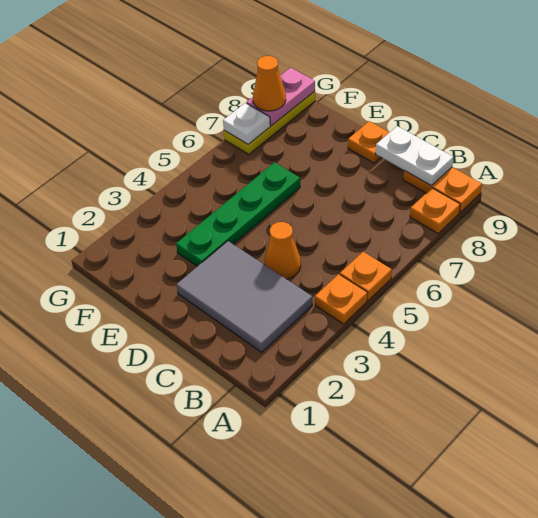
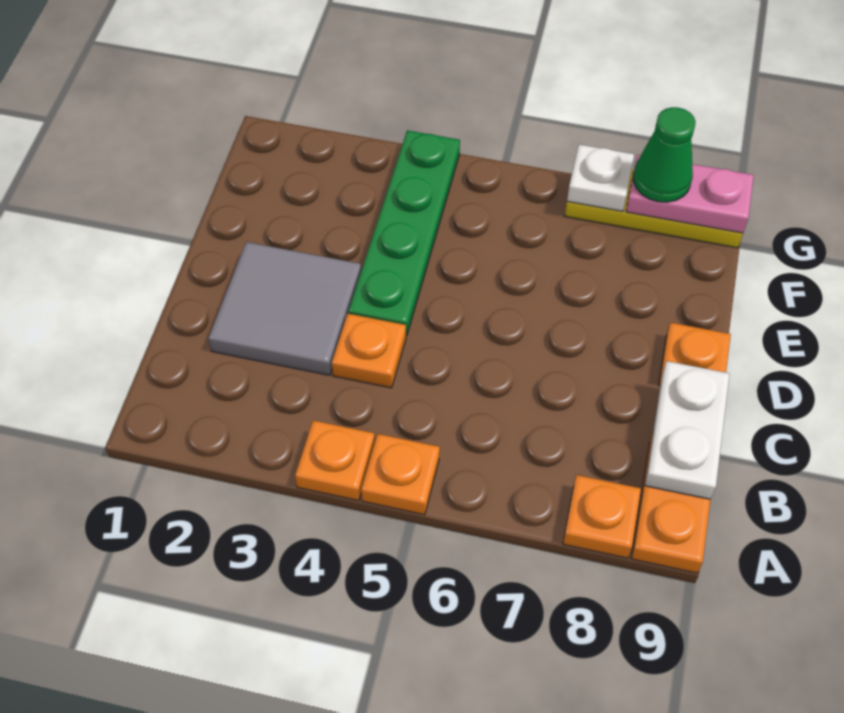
grey 2x3 tile [177,241,312,352] -> grey 2x2 tile [208,242,361,375]
orange 1x1 cone [265,222,301,279] -> orange 1x1 plate [332,314,406,388]
green 1x4 plate [176,162,300,266] -> green 1x4 plate turned to [348,130,460,336]
orange 1x1 cone [253,56,286,111] -> green 1x1 cone [633,107,696,202]

